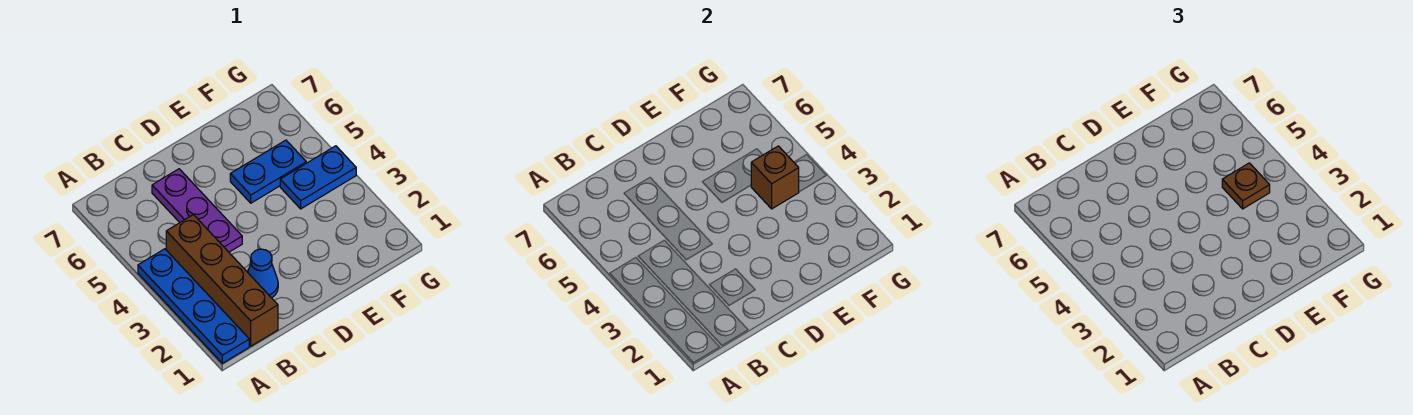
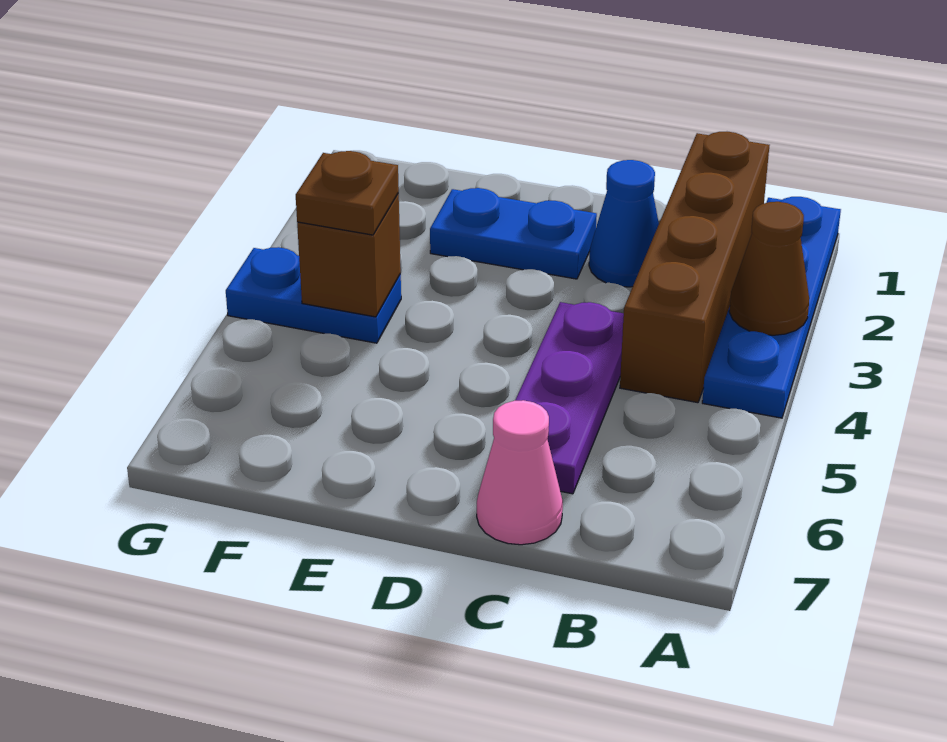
none -> brown 1x1 cone [729,202,809,335]
none -> pink 1x1 cone [477,400,563,545]
blue 1x2 plate [230,140,306,203] -> blue 1x2 plate moved to [430,188,597,279]

